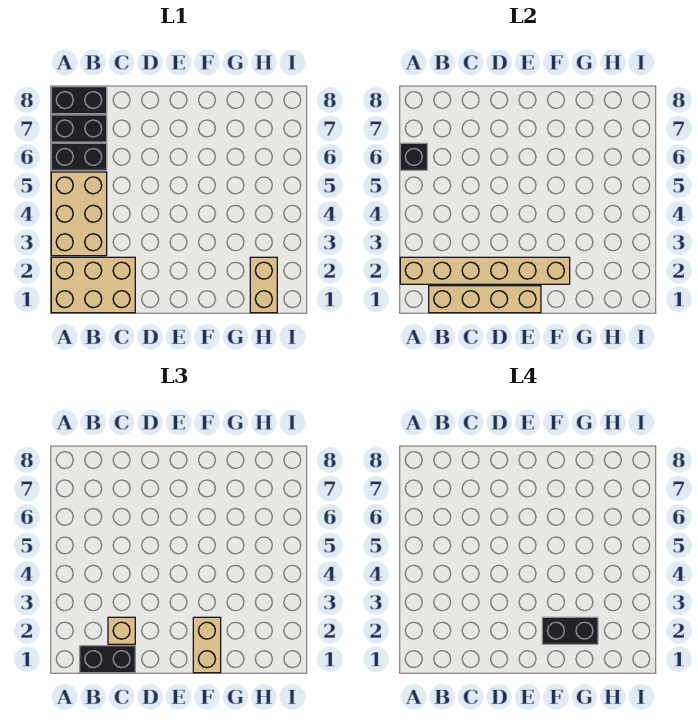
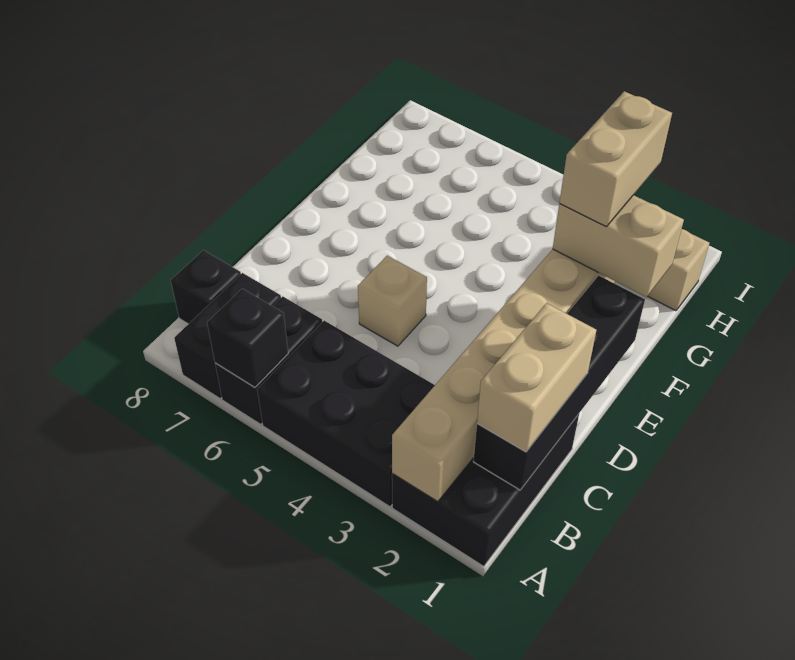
tan 2x3 brick [51,257,135,313] -> black 2x3 brick [392,414,579,566]
tan 2x3 brick [51,172,107,256] -> black 2x3 brick [257,321,435,507]
black 1x2 brick [51,87,107,114] -> black 1x1 brick [171,250,241,324]
tan 1x4 brick [429,286,541,313] -> black 1x4 brick [473,276,645,490]
black 1x2 brick [80,646,135,673] -> tan 1x2 brick [477,303,596,452]
tan 1x1 brick [108,617,135,644] -> tan 1x1 brick moved to [358,256,427,346]
black 1x2 brick [542,617,598,644] -> tan 1x2 brick [559,91,672,227]

